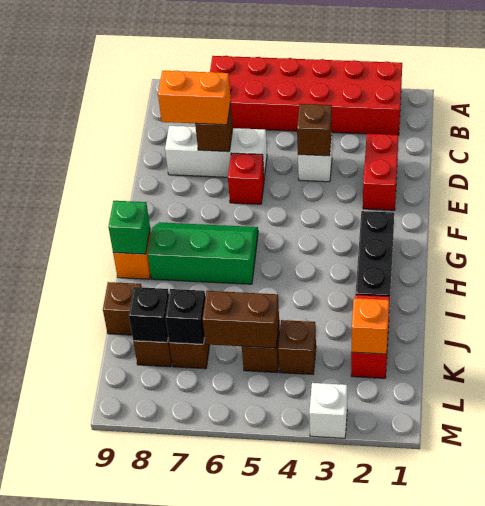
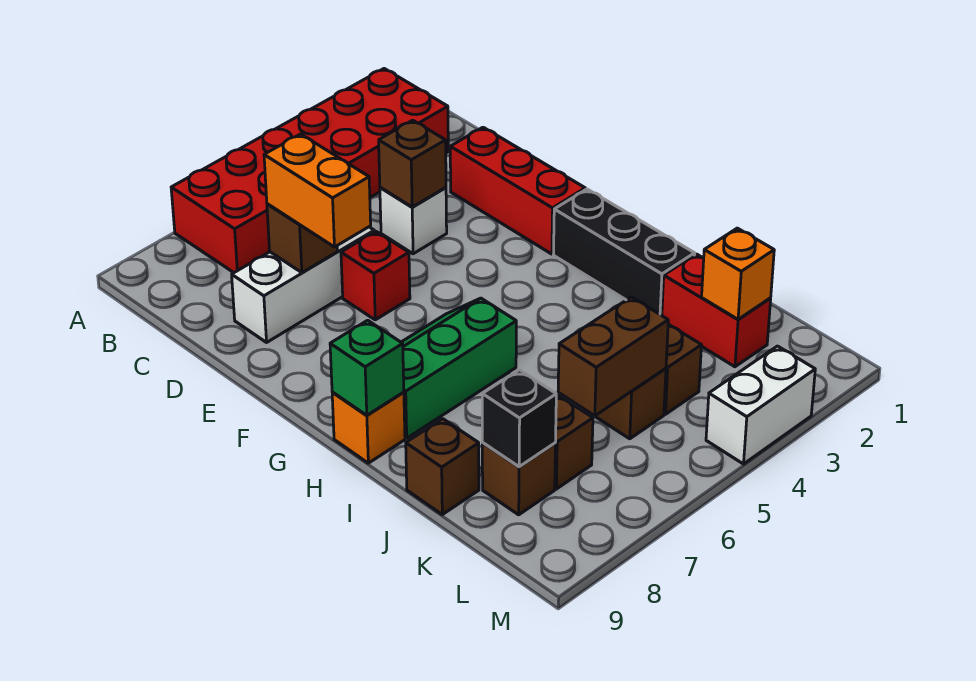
red 1x2 brick [363,134,398,210] -> red 1x3 brick [450,127,585,254]
orange 1x2 brick [158,71,231,125] -> orange 1x2 brick turned to [264,134,371,247]
black 1x1 brick [166,289,205,344] -> none
white 1x1 brick [309,383,347,438] -> white 1x2 brick [706,346,815,464]

